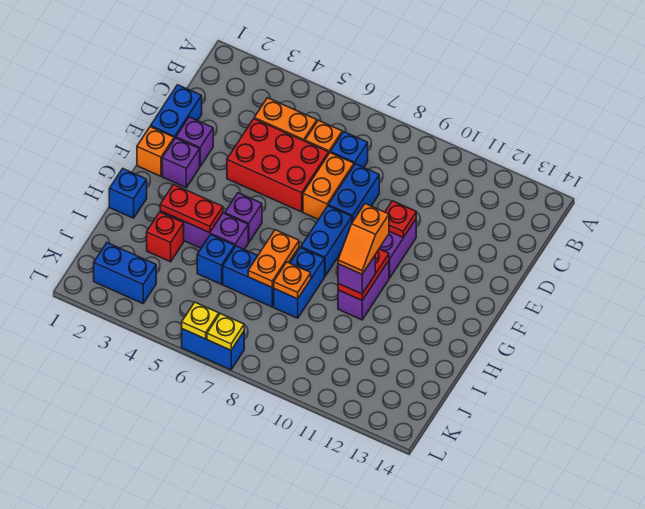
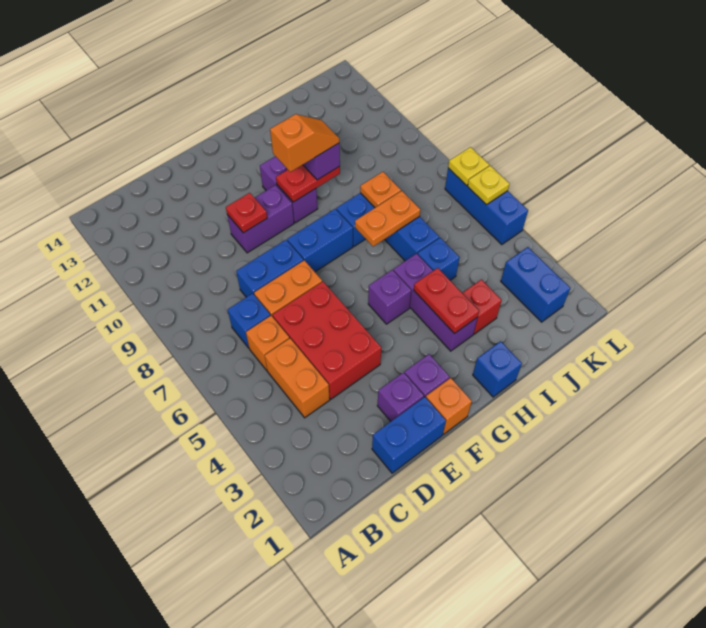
purple 1x2 brick [338,261,389,320] -> purple 1x2 brick turned to [260,156,318,223]
blue 1x2 brick [182,329,244,370] -> blue 1x3 brick [445,168,528,245]

